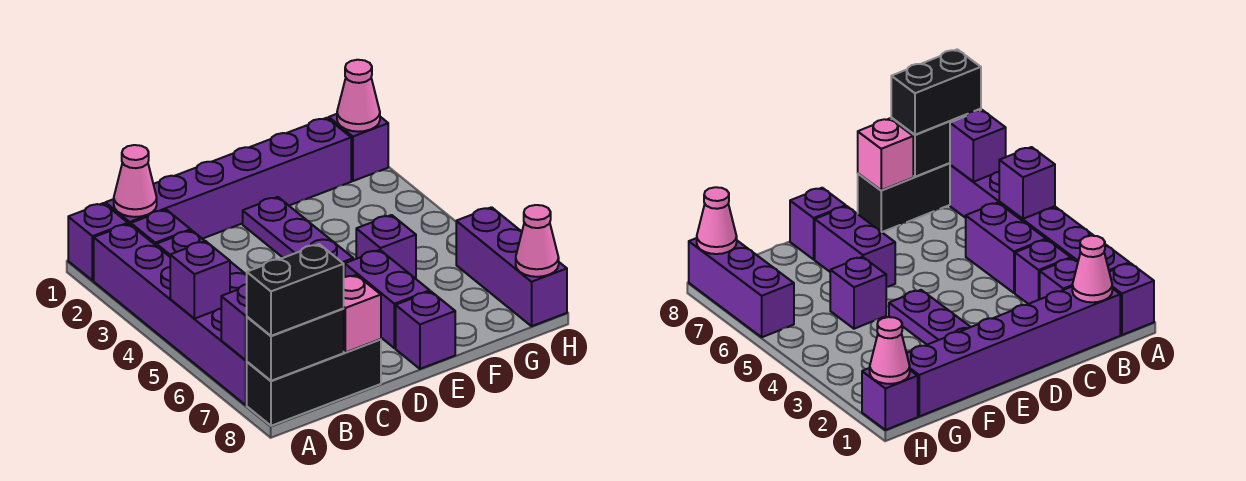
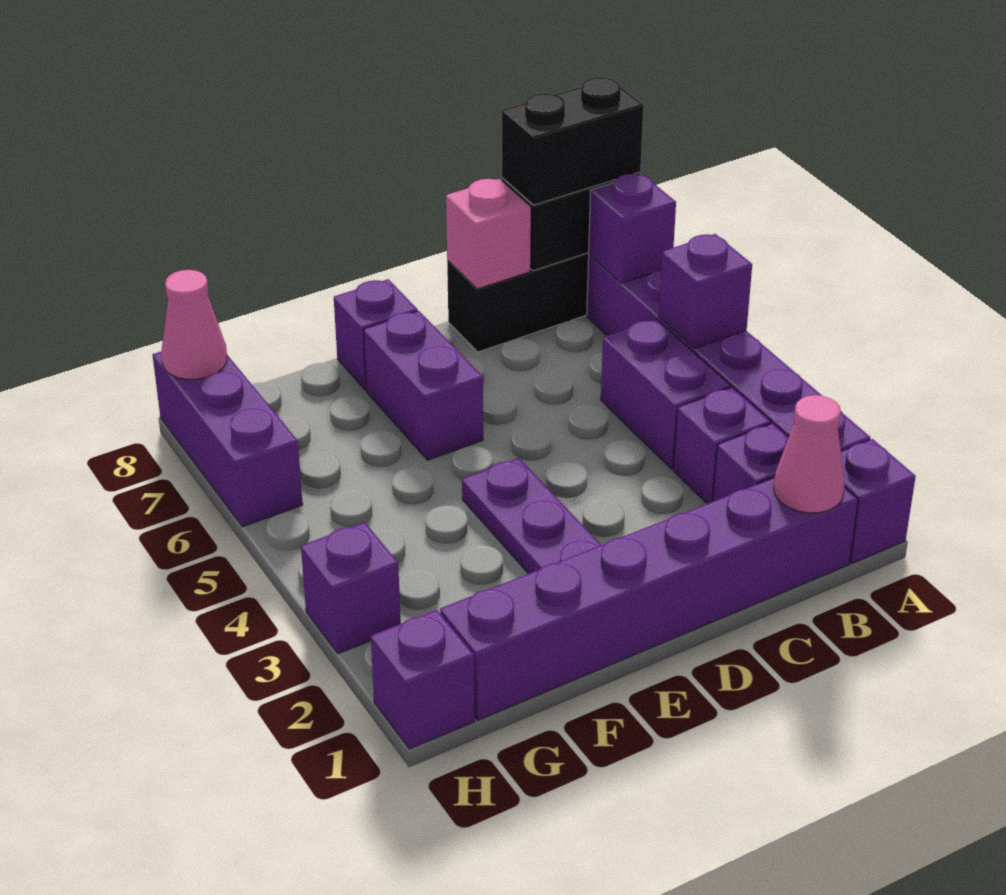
purple 1x1 brick [356,215,416,279] -> purple 1x1 brick moved to [301,522,401,654]
pink 1x1 cone [337,60,380,132] -> none

